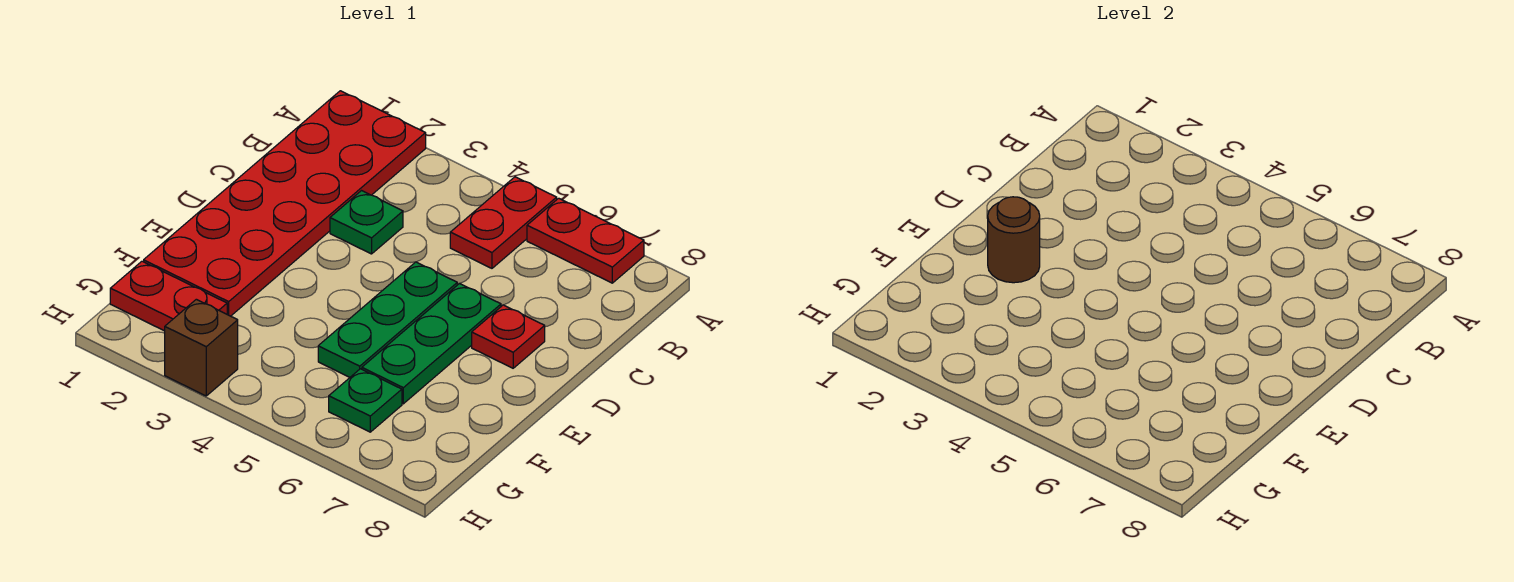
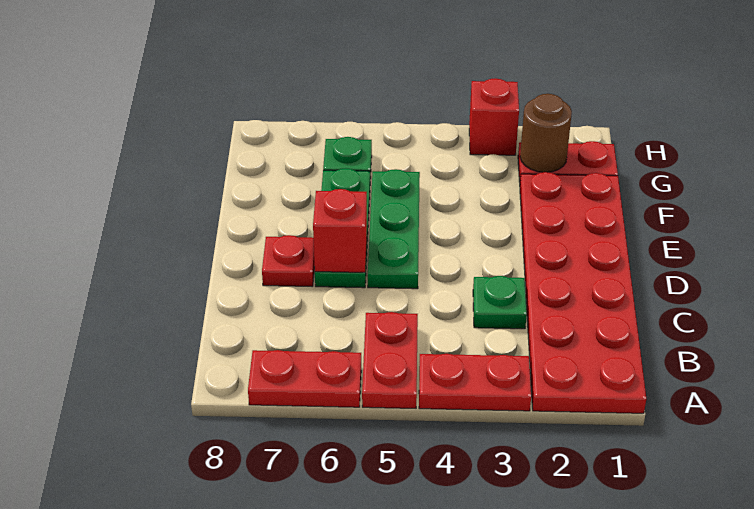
none -> red 1x2 plate [419,354,531,411]
none -> red 1x1 brick [313,189,367,272]
brown 1x1 round brick [988,197,1040,283] -> brown 1x1 round brick moved to [520,94,572,172]
brown 1x1 brick [165,299,238,396] -> red 1x1 brick [469,78,519,155]

